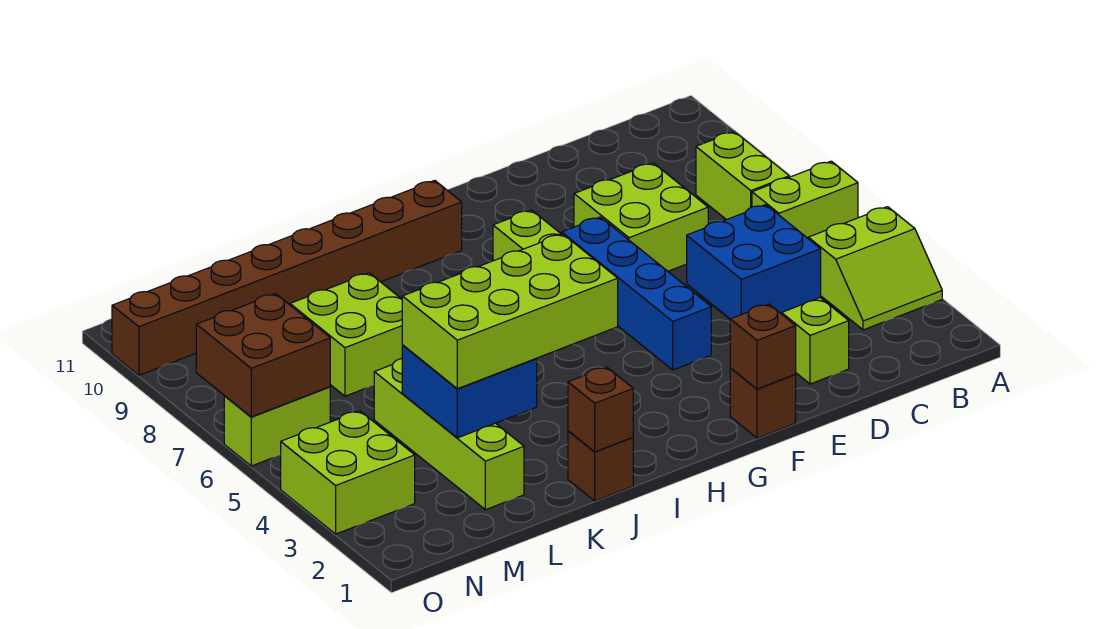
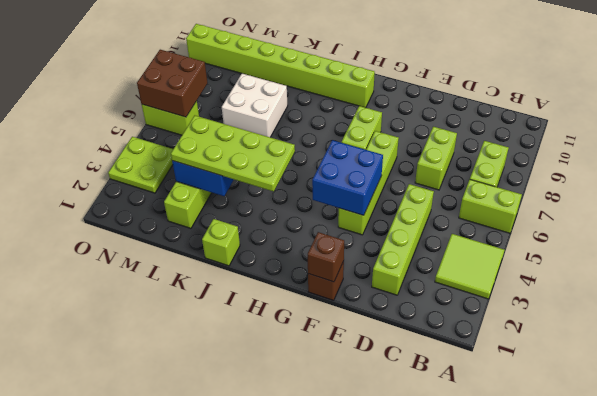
lime 2x2 slope [808,207,942,330] -> lime 2x2 tile [435,234,504,299]
blue 2x2 brick [687,205,821,319] -> blue 2x2 brick moved to [312,140,383,215]
lime 2x2 brick [574,163,708,271] -> lime 1x2 brick [415,127,457,190]
blue 1x4 brick [562,217,711,370] -> lime 1x4 brick [338,131,399,235]
brown 1x8 brick [112,180,462,375] -> lime 1x8 brick [186,24,375,108]
lime 2x4 brick [402,234,618,389] -> lime 2x4 plate [171,116,295,192]
brown 1x1 brick [568,431,633,501] -> lime 1x1 brick [202,219,240,266]
brown 1x1 brick [568,367,633,452] -> none
lime 2x2 brick [290,273,402,396] -> white 2x2 brick [222,74,288,137]
lime 2x2 brick [281,411,415,534] -> lime 2x2 plate [108,137,173,193]

